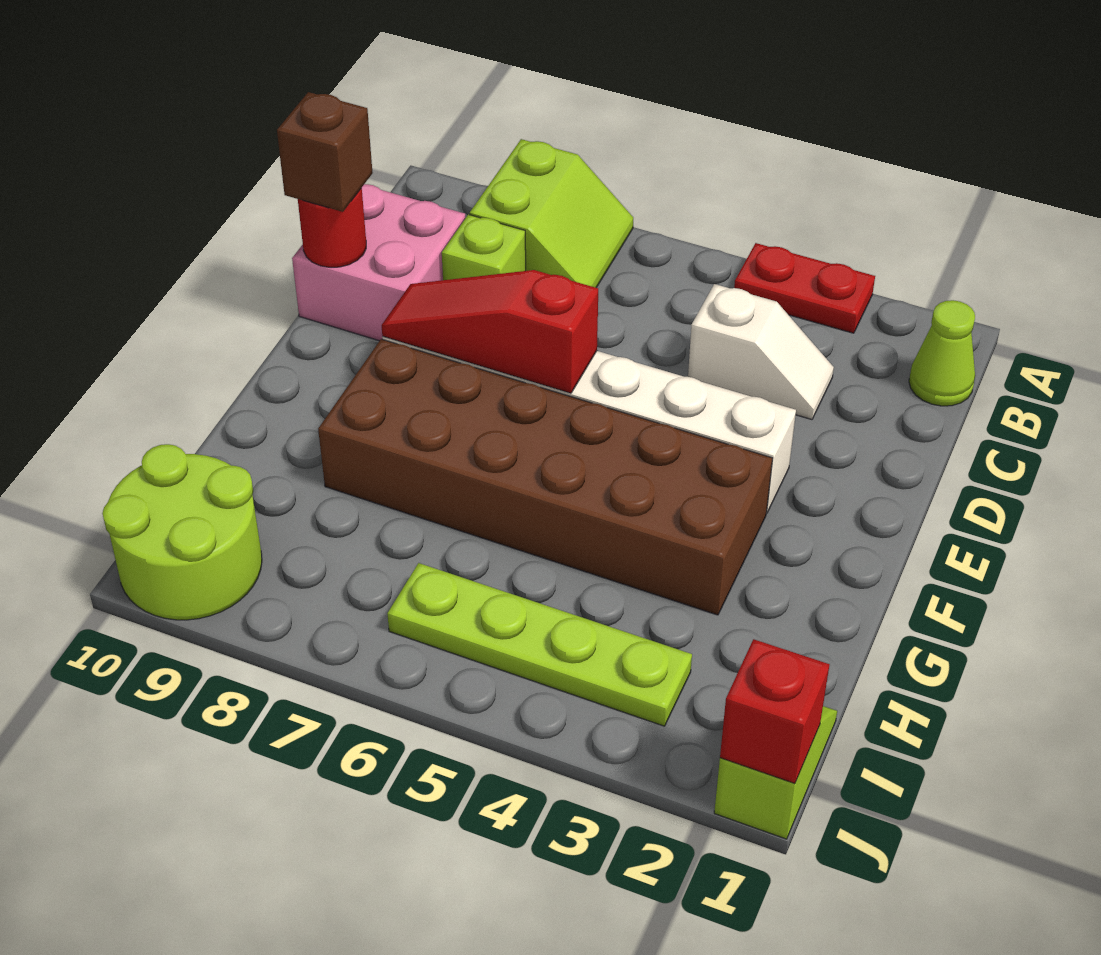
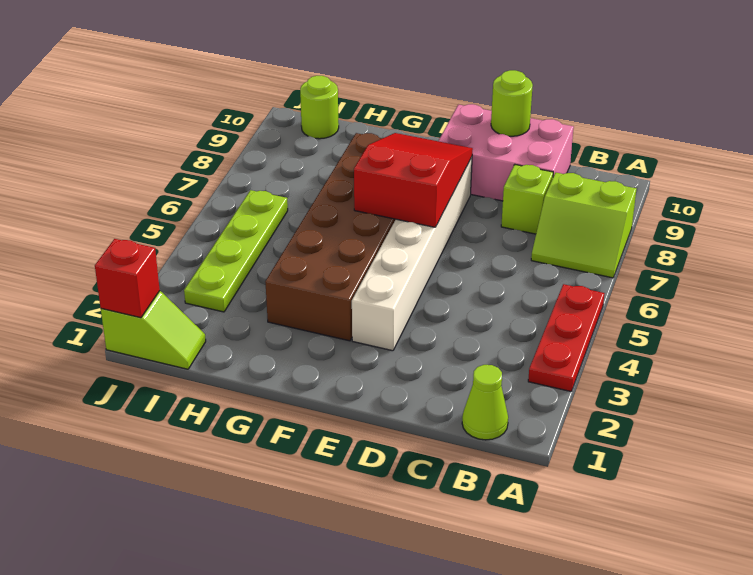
red 1x2 plate [734,243,875,333] -> red 1x3 plate [528,284,604,391]
white 1x2 slope [688,284,834,420] -> none
pink 2x2 brick [292,184,466,341] -> pink 2x3 brick [439,104,574,201]
red 1x1 round brick [298,188,366,267] -> lime 1x1 round brick [491,70,533,136]
brown 1x1 brick [277,92,373,212] -> none
red 1x3 slope [382,270,598,393] -> red 2x3 slope [354,133,473,227]
lime 2x2 round brick [102,444,262,620] -> lime 1x1 round brick [300,76,339,139]

